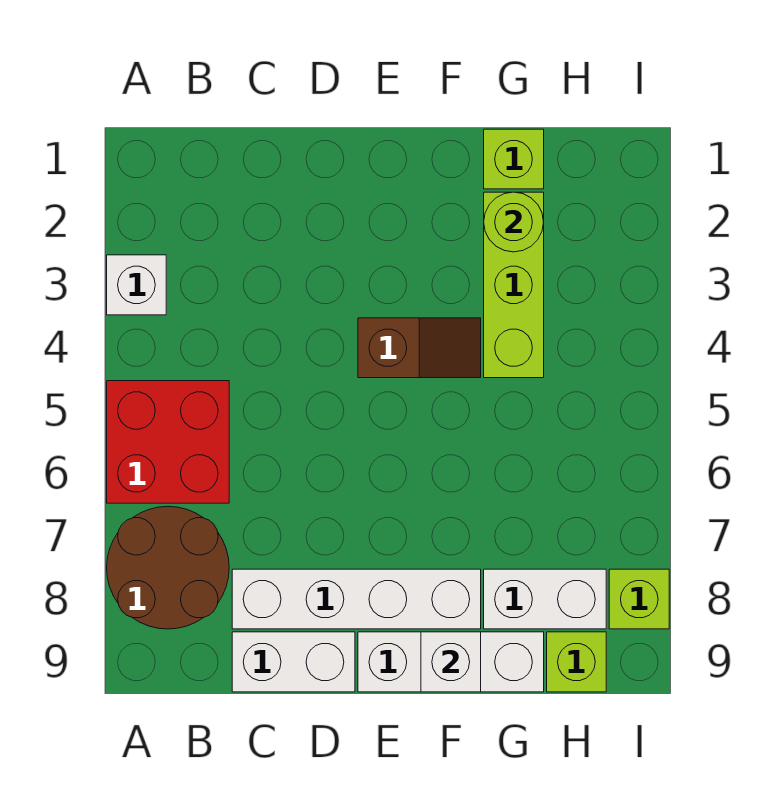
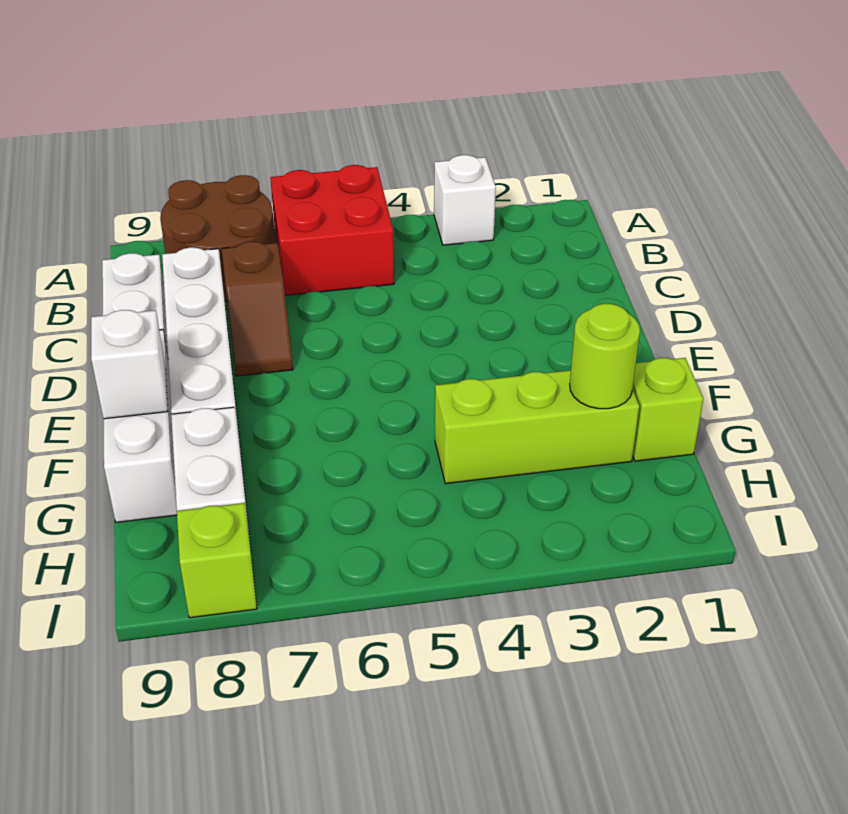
brown 1x2 slope [358,318,481,378] -> brown 1x2 slope moved to [222,242,293,376]
lime 1x1 brick [547,632,606,692] -> none

